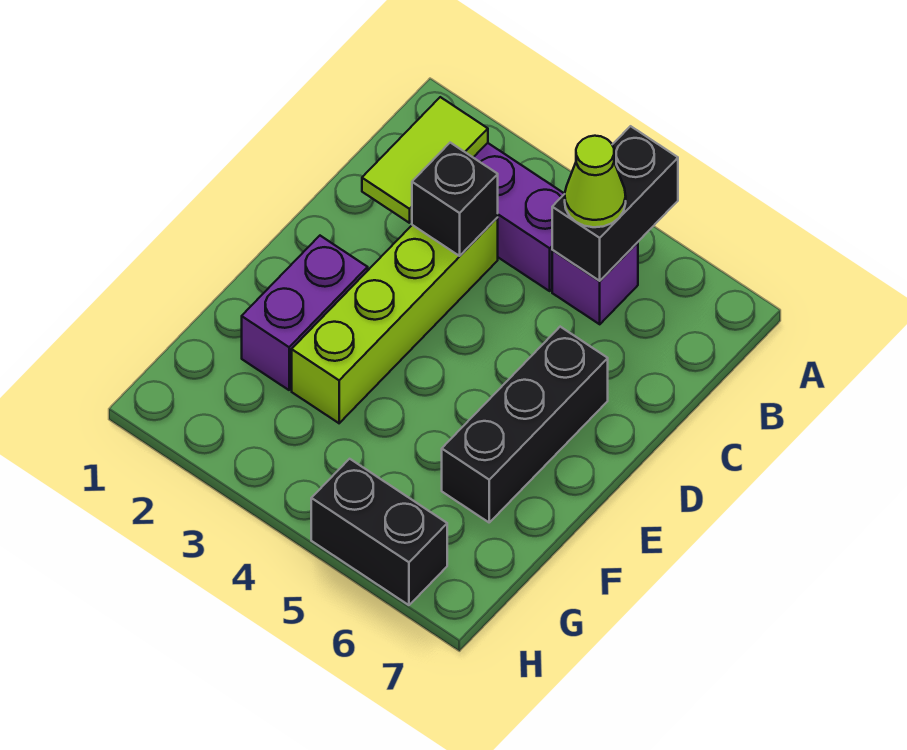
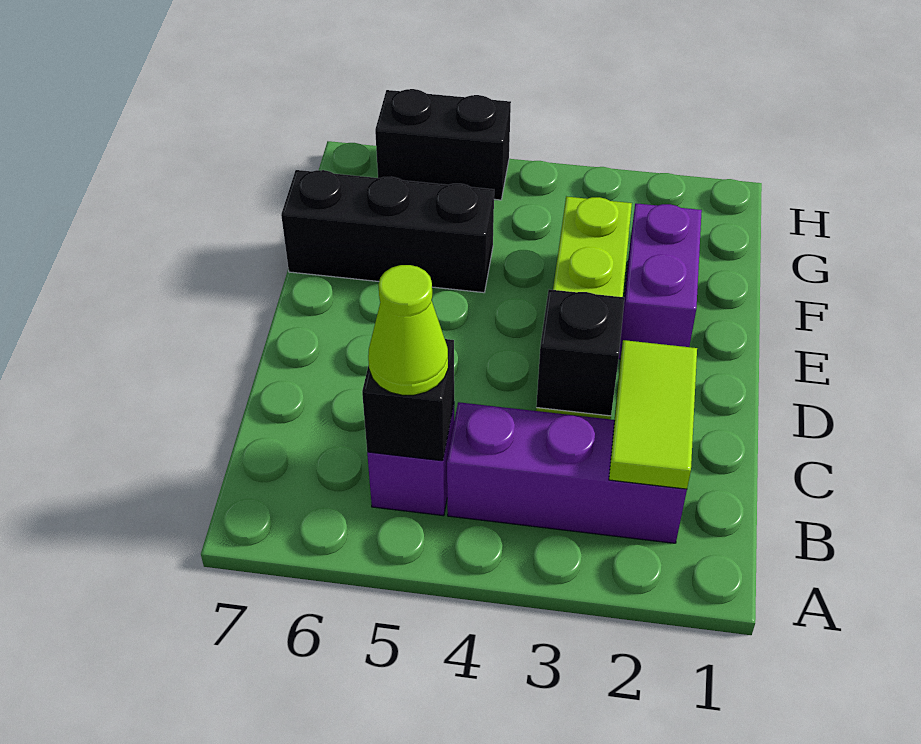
black 1x2 brick [552,126,678,281] -> black 1x1 brick [362,339,454,461]
black 1x3 brick [442,327,608,522] -> black 1x3 brick turned to [281,170,494,293]

